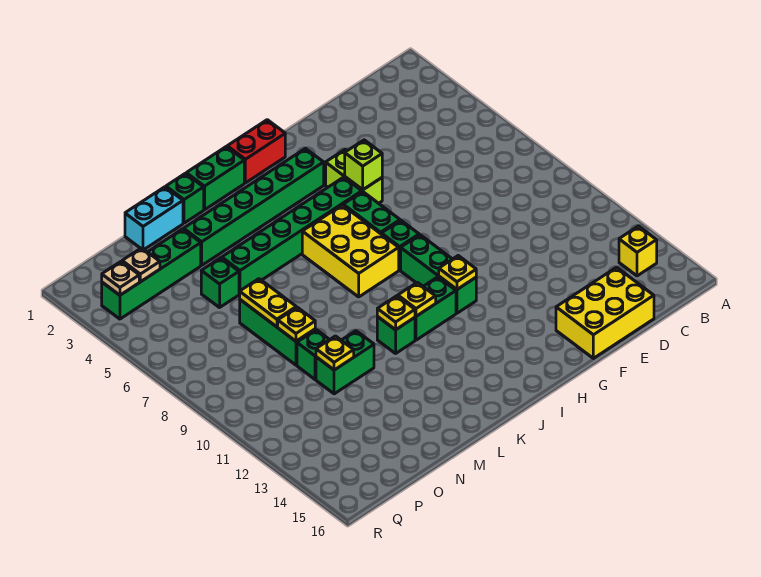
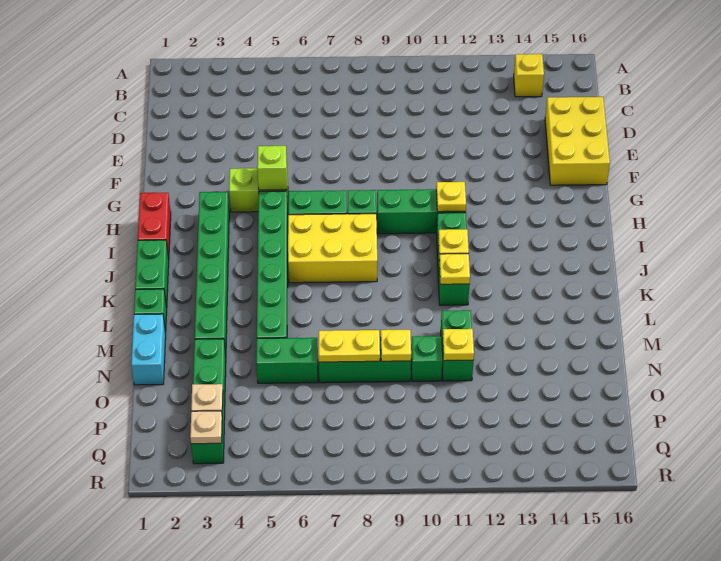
green 1x1 brick [201,258,239,308] -> green 1x2 brick [256,338,318,383]

